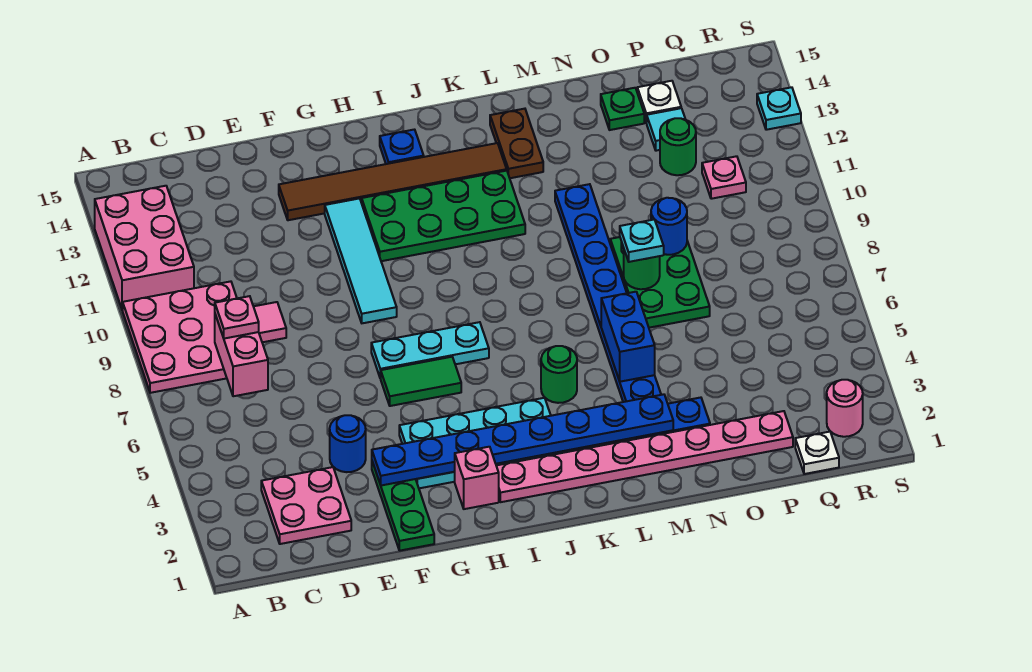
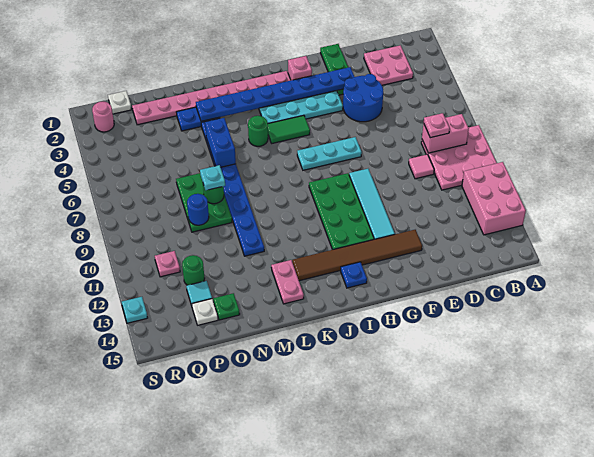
pink 1x2 brick [215,315,268,396] -> pink 1x2 brick turned to [422,114,469,153]
blue 1x1 round brick [330,415,366,472] -> blue 2x2 round brick [343,74,383,122]
green 1x2 tile [380,357,461,406] -> green 1x2 tile moved to [268,115,310,143]
green 2x4 plate [362,171,525,261] -> green 2x4 plate turned to [309,173,374,250]
brown 1x2 plate [490,109,543,178] -> pink 1x2 plate [271,260,304,304]

